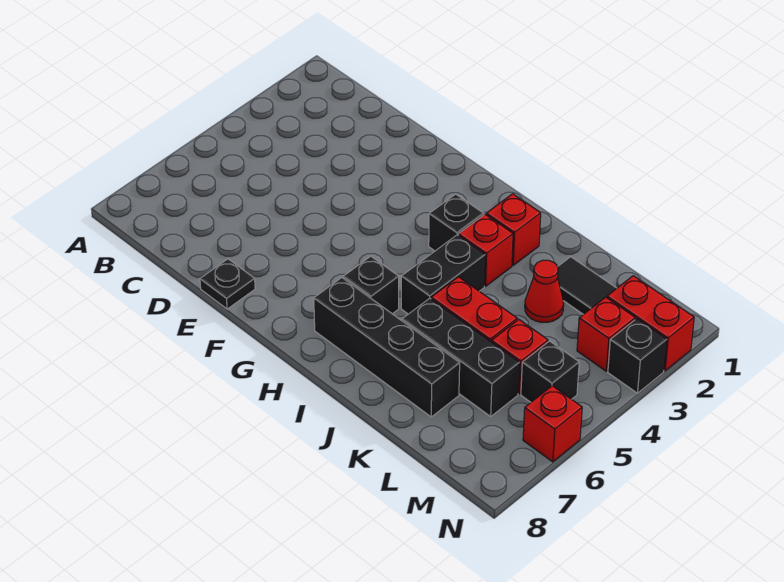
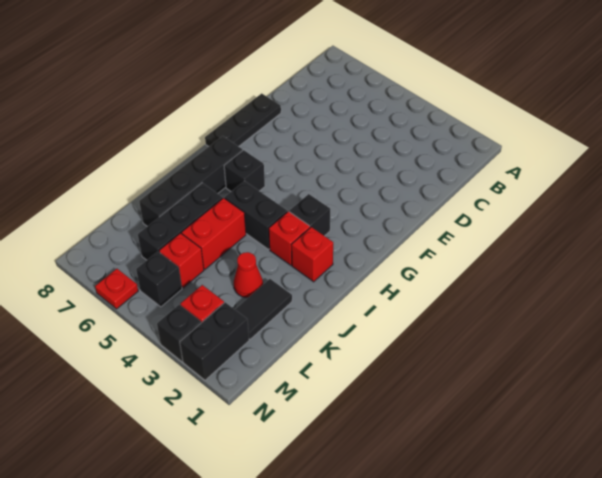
black 1x1 plate [200,259,255,309] -> black 1x3 plate [205,93,281,147]
red 1x2 brick [607,276,694,371] -> black 1x2 brick [180,302,249,380]
red 1x1 brick [523,386,582,462] -> red 1x1 plate [95,269,138,309]

